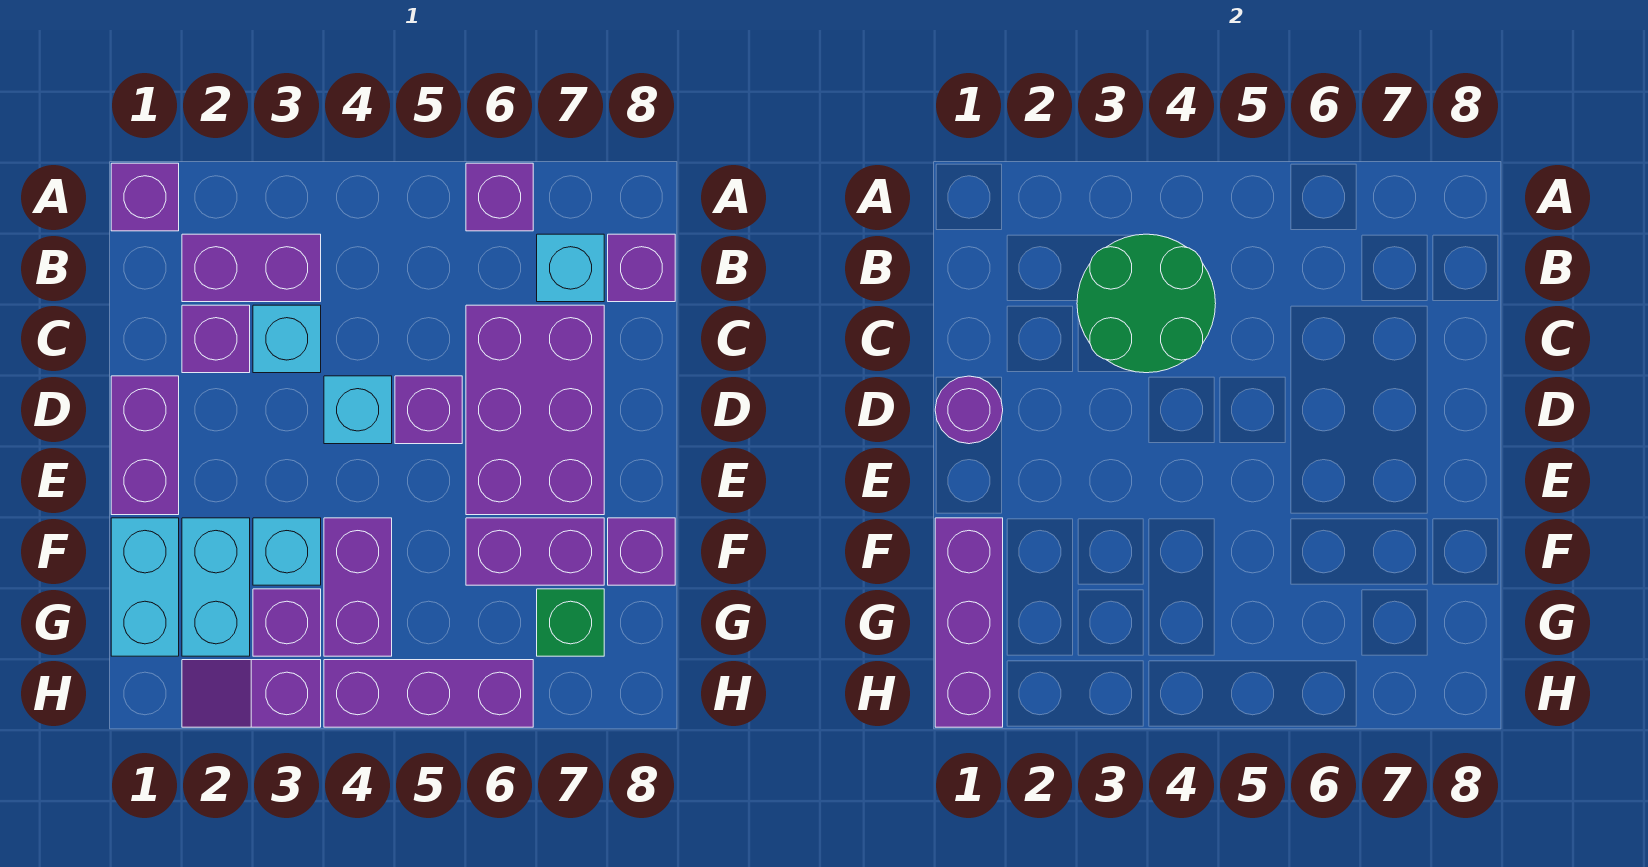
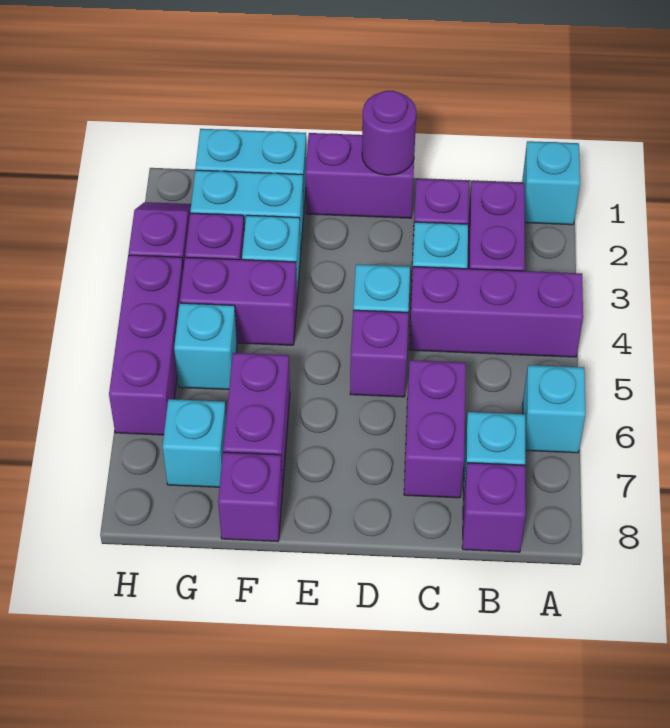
purple 1x1 brick [111,163,179,231] -> cyan 1x1 brick [522,141,580,225]
purple 1x1 brick [466,163,533,231] -> cyan 1x1 brick [523,365,585,453]
green 2x2 round brick [1077,234,1216,373] -> none
purple 2x3 brick [466,305,604,515] -> purple 1x2 brick [404,360,466,498]
purple 1x3 brick [935,518,1003,727] -> purple 1x3 brick moved to [409,267,583,357]
none -> cyan 1x1 brick [174,303,237,390]
green 1x1 brick [537,589,604,656] -> cyan 1x1 brick [163,399,226,487]

